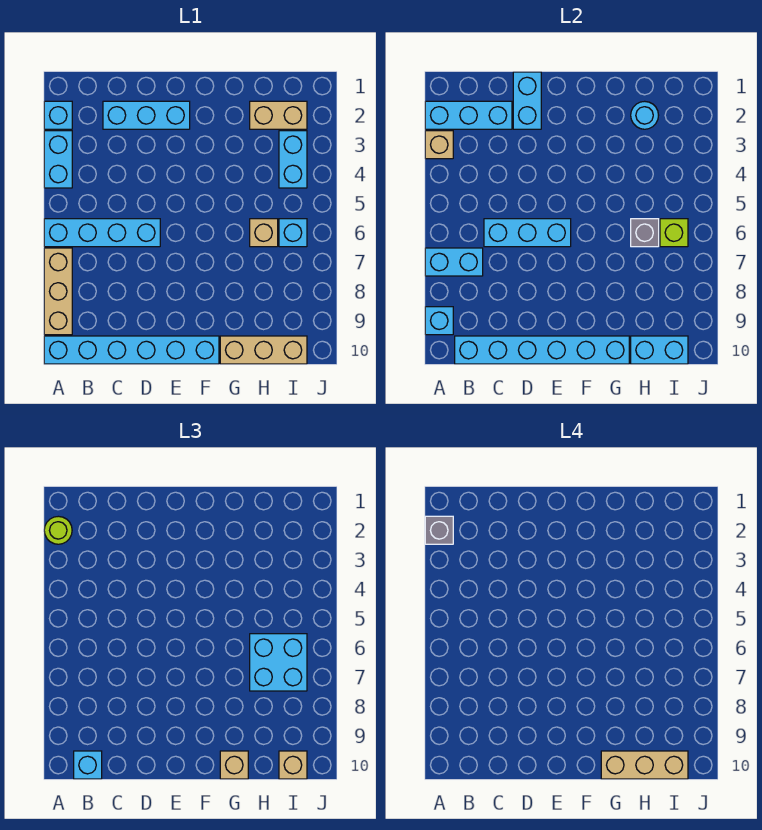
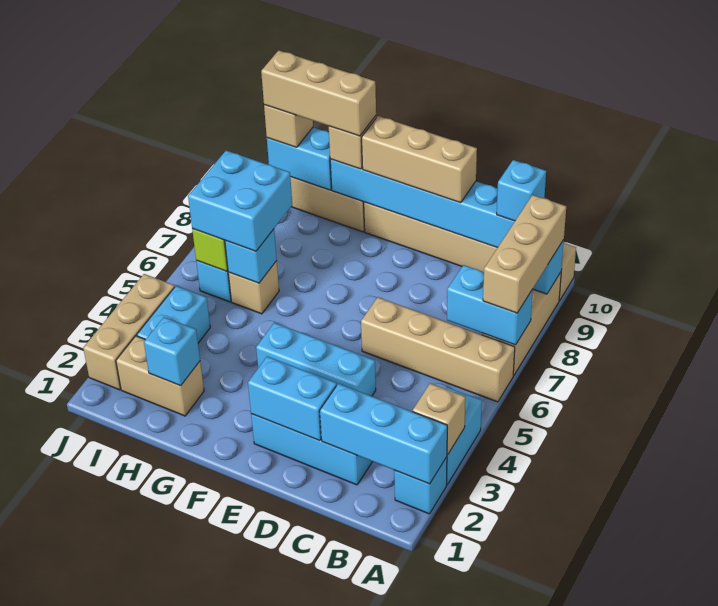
lime 1x1 round brick [44,516,72,544] -> none
grey 1x1 brick [425,516,453,544] -> none
cyan 1x4 brick [44,219,160,247] -> tan 1x4 brick [361,297,515,402]
none -> tan 1x3 brick [483,195,566,313]
cyan 1x6 brick [44,336,219,364] -> tan 1x6 brick [364,202,576,300]
cyan 1x3 brick [484,219,571,247] -> cyan 1x3 brick moved to [256,323,376,396]
cyan 1x2 brick [513,72,541,129] -> cyan 1x2 brick turned to [248,356,337,441]
none -> tan 1x3 brick [362,116,477,203]
cyan 1x1 round brick [631,101,659,129] -> cyan 1x1 brick [144,317,200,386]
grey 1x1 brick [631,219,659,247] -> cyan 1x1 brick [225,229,277,283]
none -> tan 1x3 brick [83,274,175,390]

